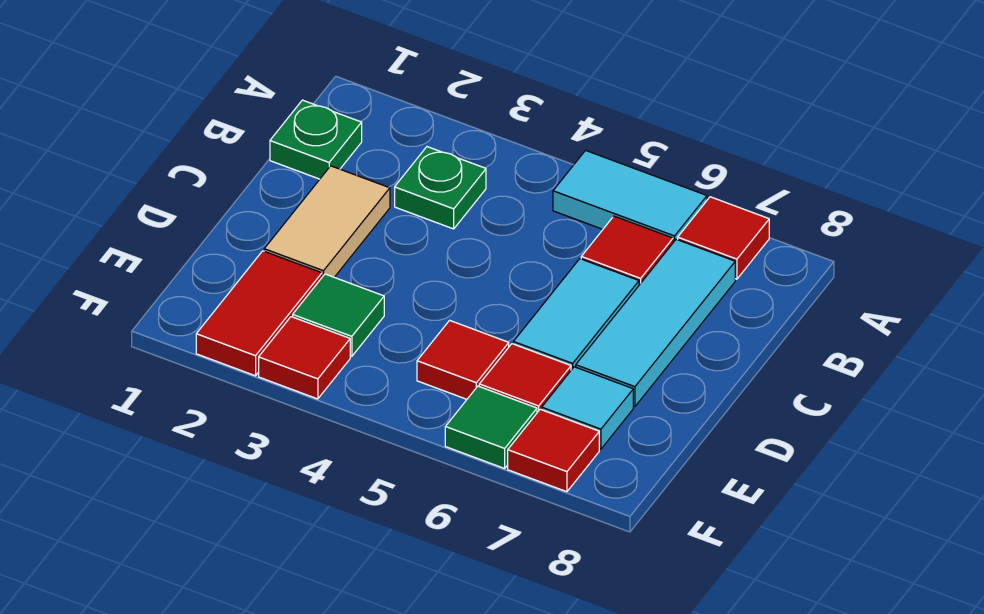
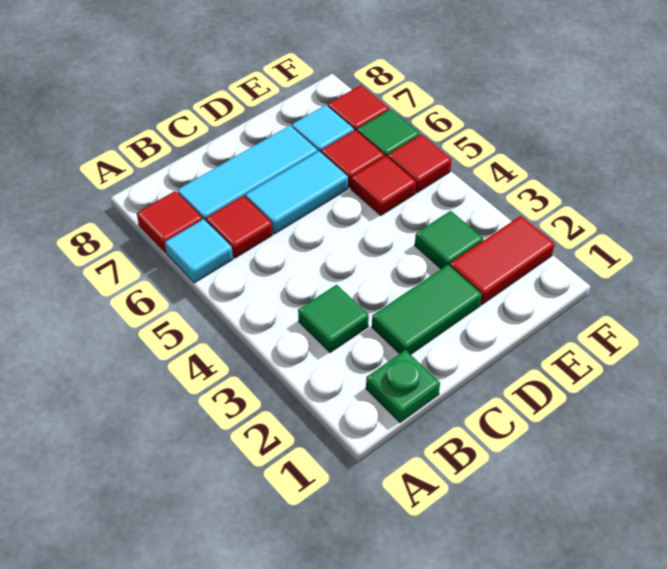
cyan 1x2 tile [553,150,707,242] -> cyan 1x1 tile [165,219,233,283]
green 1x1 plate [395,147,486,229] -> green 1x1 tile [298,285,369,352]
tan 1x2 tile [264,166,390,277] -> green 1x2 tile [372,265,482,355]
red 1x1 tile [259,317,350,399] -> red 1x1 tile moved to [388,135,452,193]

